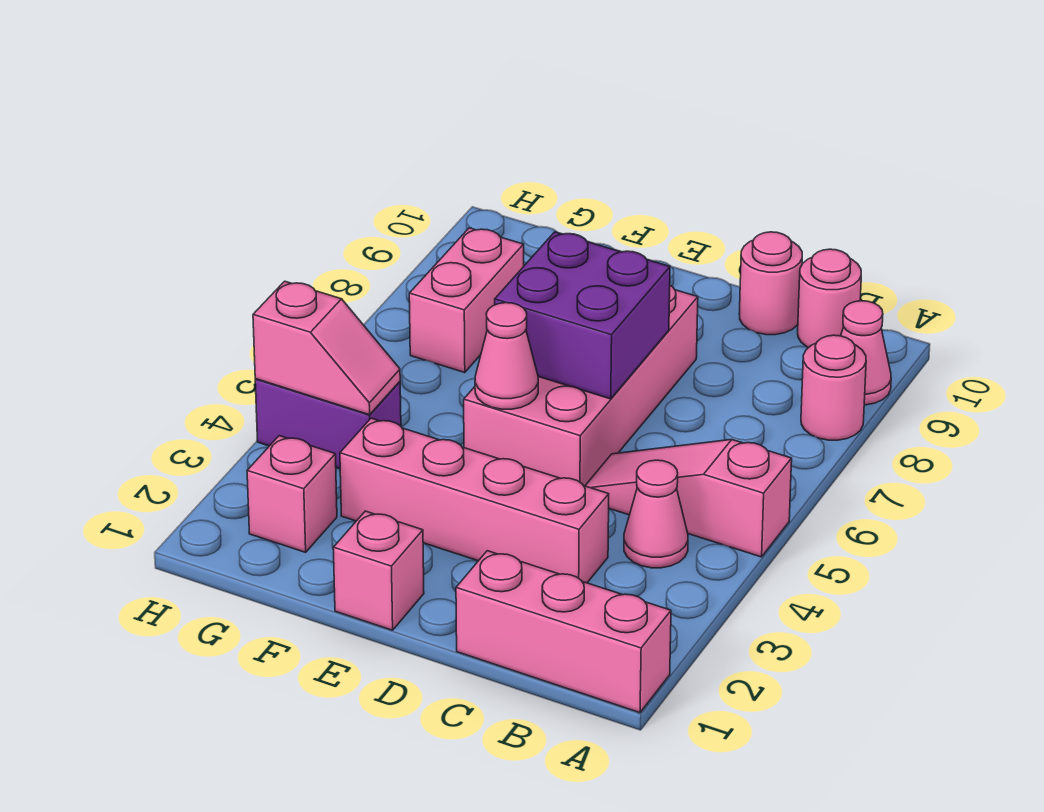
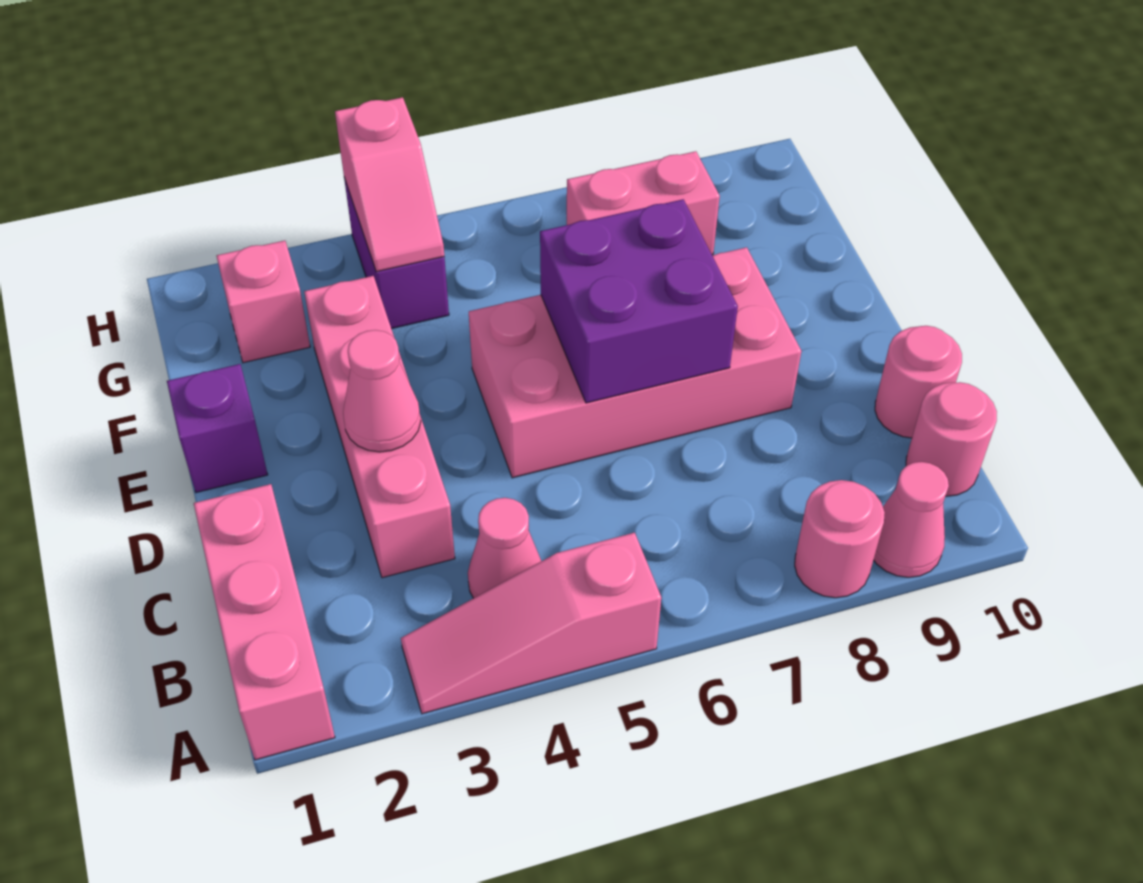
pink 1x3 slope [585,440,792,557] -> pink 1x3 slope turned to [401,533,661,714]
pink 1x1 brick [333,511,424,630] -> purple 1x1 brick [167,364,268,493]
pink 1x1 cone [475,303,538,409] -> pink 1x1 cone moved to [343,330,421,452]

